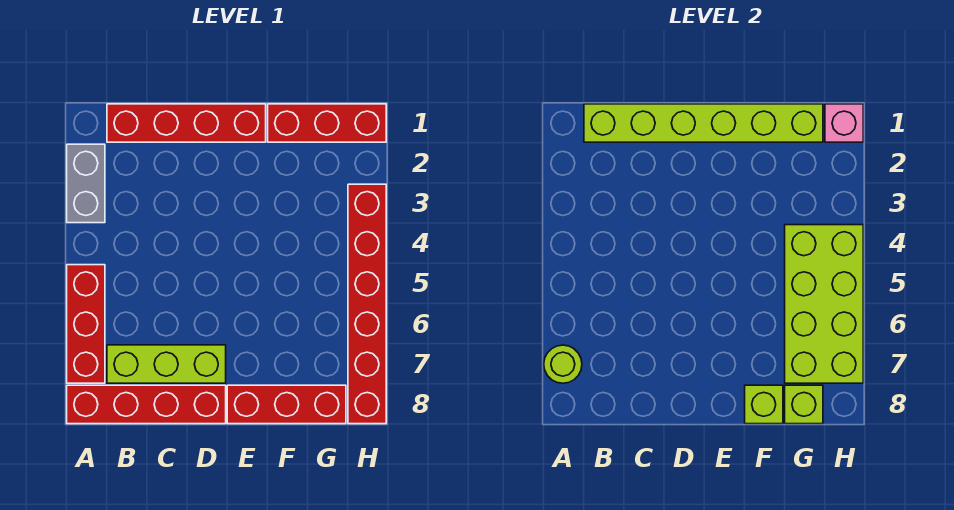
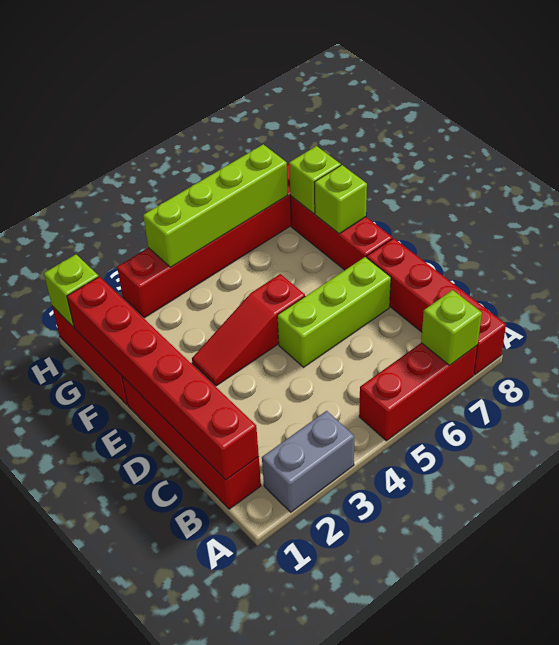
lime 1x1 round brick [544,345,582,383] -> lime 1x1 brick [421,290,482,365]
lime 1x6 brick [584,104,823,142] -> red 1x6 brick [67,276,259,480]
lime 1x3 brick [107,345,226,383] -> lime 1x3 brick turned to [277,257,391,367]
none -> red 1x3 slope [192,274,305,386]
lime 2x4 brick [785,225,863,383] -> lime 1x4 brick [143,144,288,267]
pink 1x1 brick [825,104,863,142] -> lime 1x1 brick [44,254,99,327]

